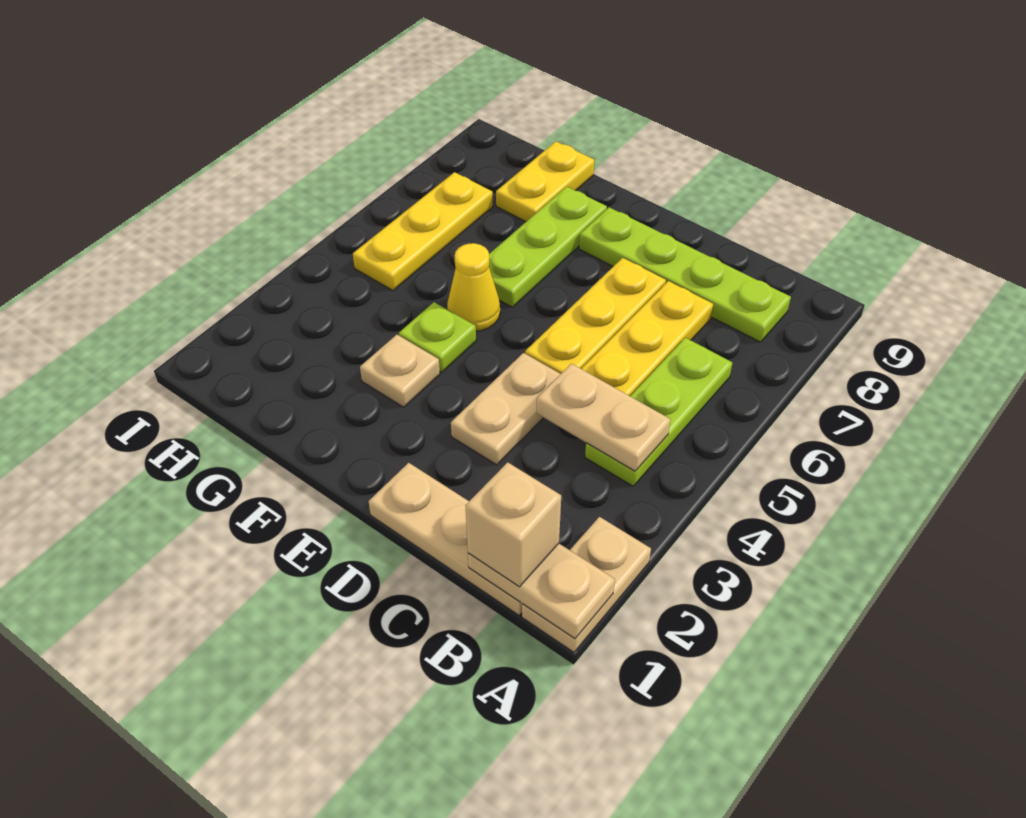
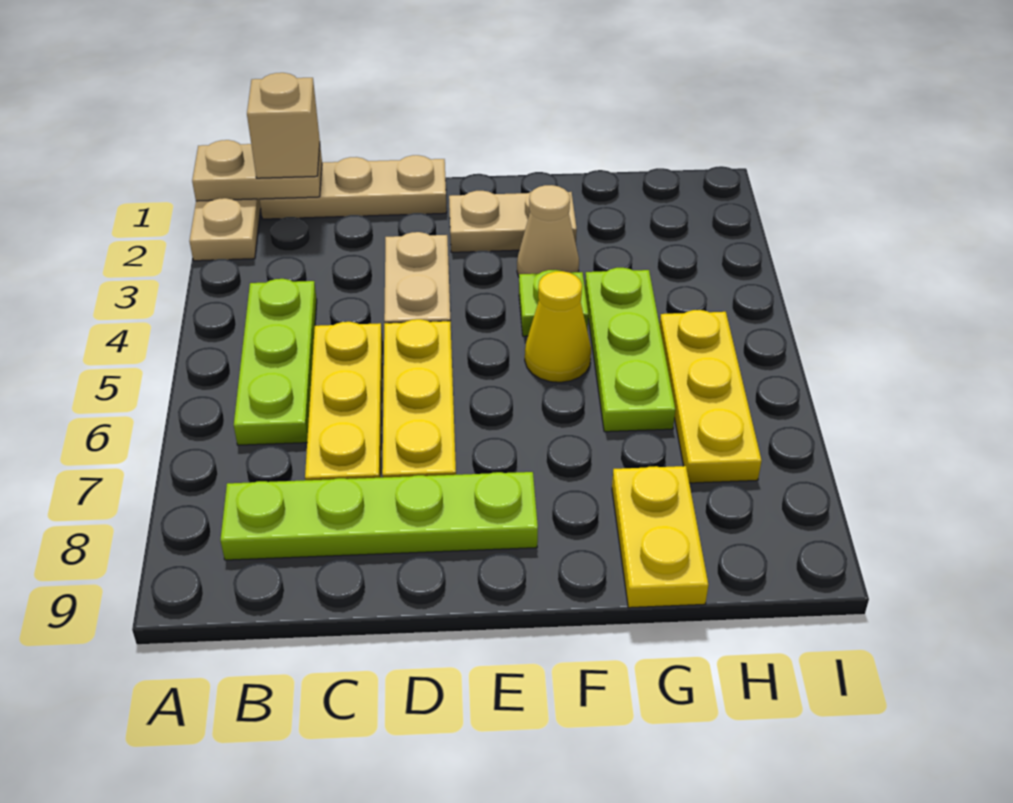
tan 1x2 plate [537,364,671,471] -> tan 1x2 plate moved to [449,191,577,252]
tan 1x1 plate [360,335,440,407] -> tan 1x1 cone [517,185,579,276]
lime 1x3 plate [489,187,607,307] -> lime 1x3 plate moved to [585,268,675,432]

